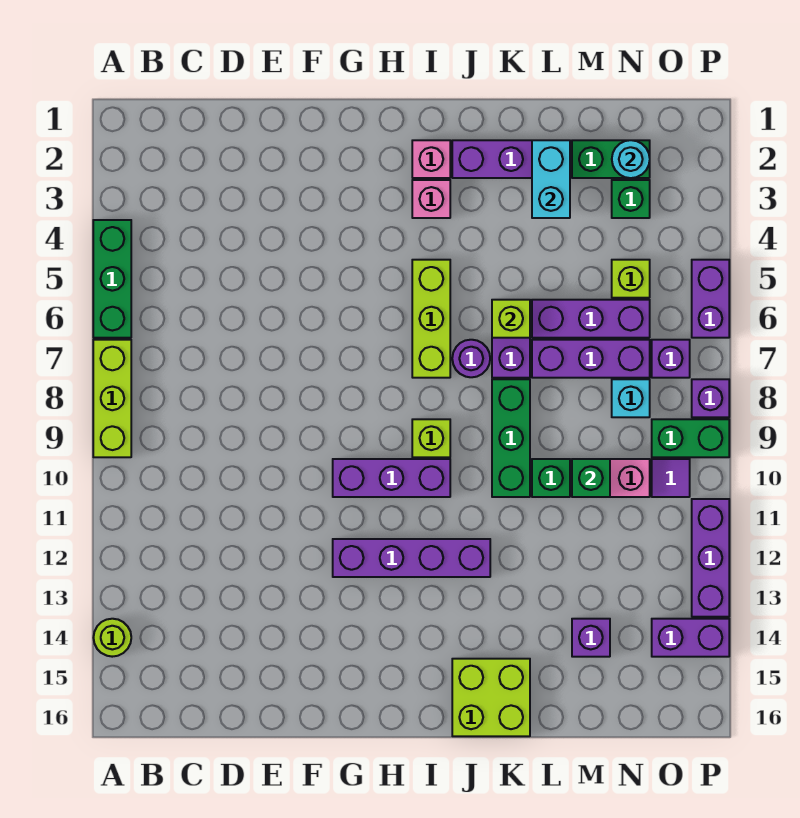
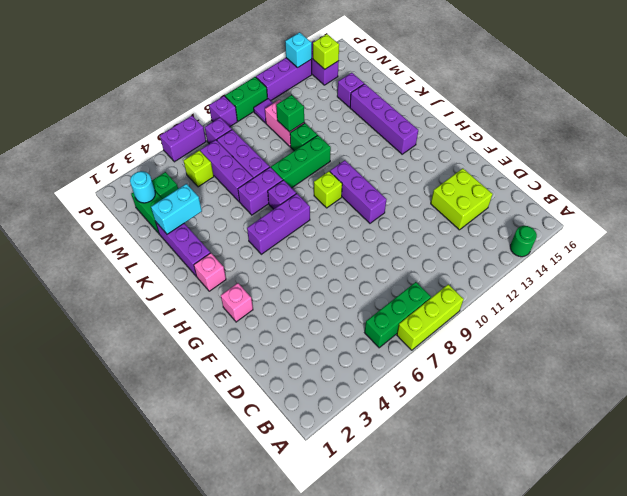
green 1x3 brick [93,220,131,338] -> green 1x3 brick moved to [365,282,431,348]
lime 1x1 round brick [93,619,131,657] -> green 1x1 round brick [510,226,537,257]
purple 1x4 brick [333,539,490,577] -> purple 1x4 brick moved to [350,84,418,154]
pink 1x1 brick [412,180,450,218] -> pink 1x1 brick moved to [221,283,253,322]
lime 1x3 brick [412,260,450,378] -> purple 1x3 brick [247,193,310,254]
purple 1x1 round brick [452,340,490,377] -> purple 1x1 brick [268,180,296,209]
lime 2x2 brick [452,659,530,736] -> lime 2x2 brick moved to [431,168,493,230]
lime 1x1 brick [492,300,530,338] -> lime 1x1 brick moved to [313,34,339,69]
cyan 1x1 brick [612,379,650,417] -> cyan 1x1 brick moved to [285,32,312,68]
green 1x2 brick [652,419,729,457] -> green 1x2 brick turned to [225,77,267,121]

